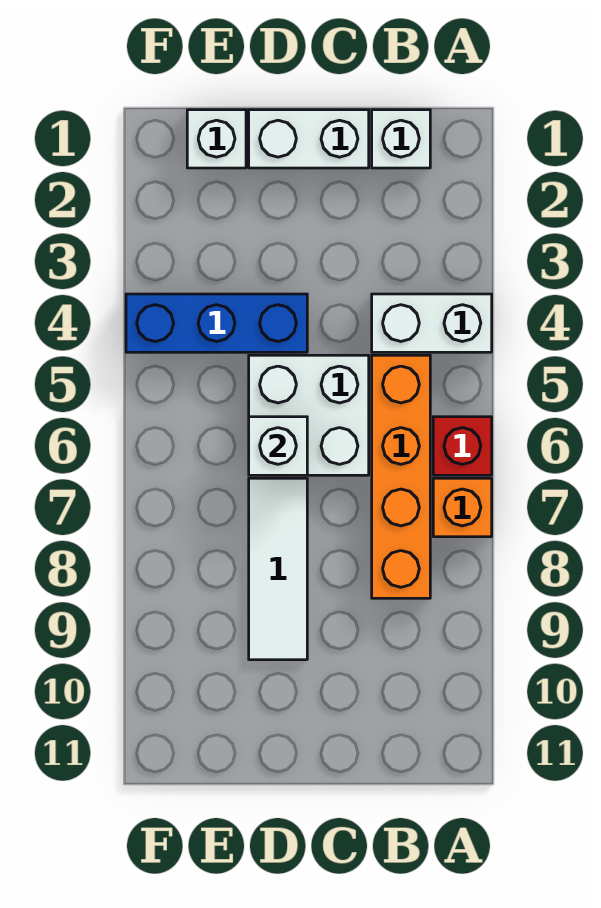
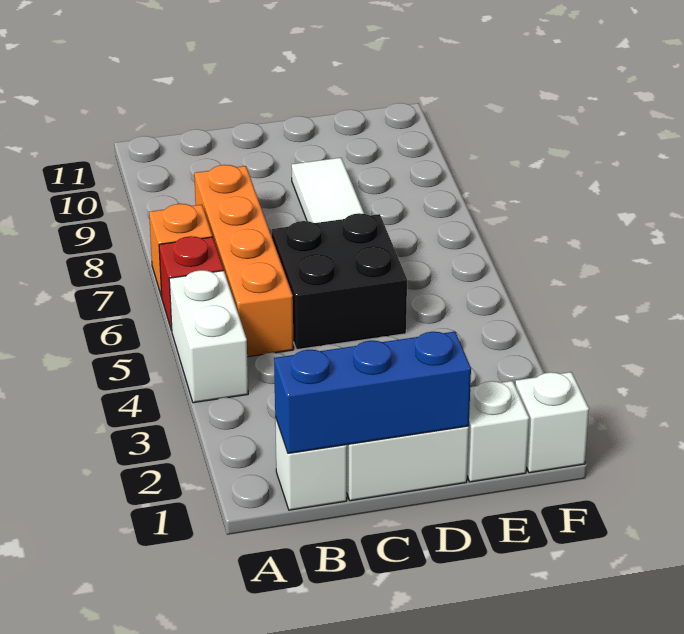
white 1x2 brick [372,294,492,352] -> white 1x2 brick turned to [169,270,248,403]
white 2x2 brick [249,355,369,475] -> black 2x2 brick [272,213,407,350]
blue 1x3 brick [126,294,307,352] -> blue 1x3 brick moved to [274,332,471,453]
white 1x1 brick [249,417,307,475] -> white 1x1 brick moved to [515,372,589,473]

